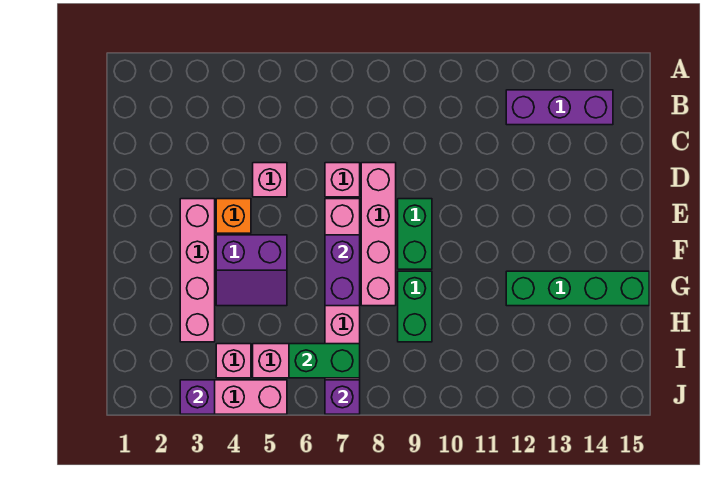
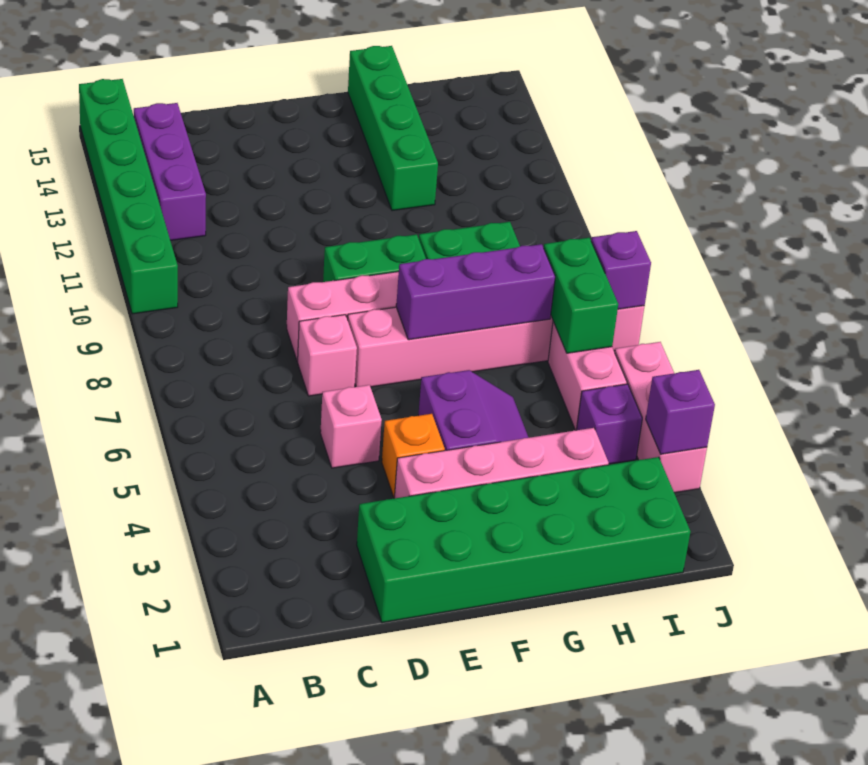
none -> green 1x6 brick [79,79,178,314]
none -> green 2x6 brick [357,457,691,623]
purple 1x2 brick [325,235,360,306] -> purple 1x3 brick [396,244,555,340]
pink 1x1 brick [216,344,251,378] -> purple 1x1 brick [577,384,642,464]

